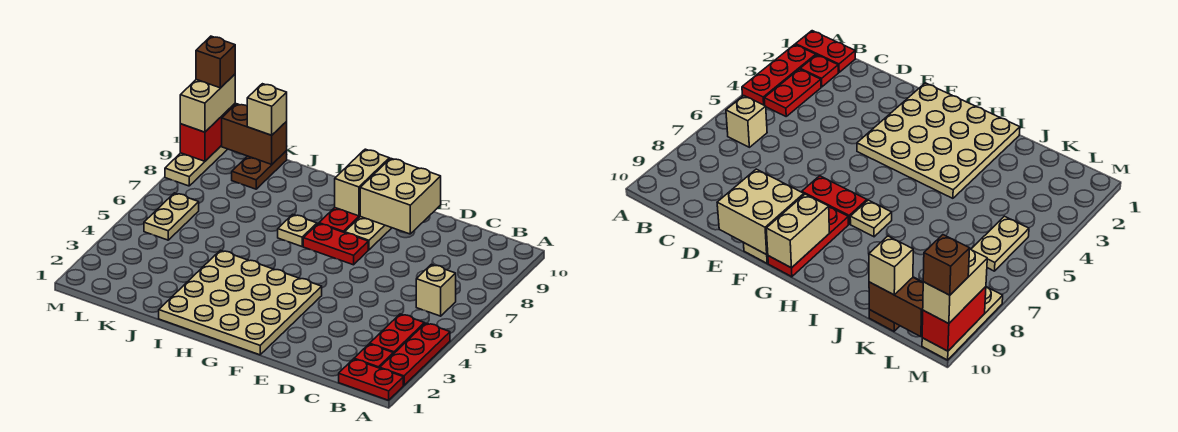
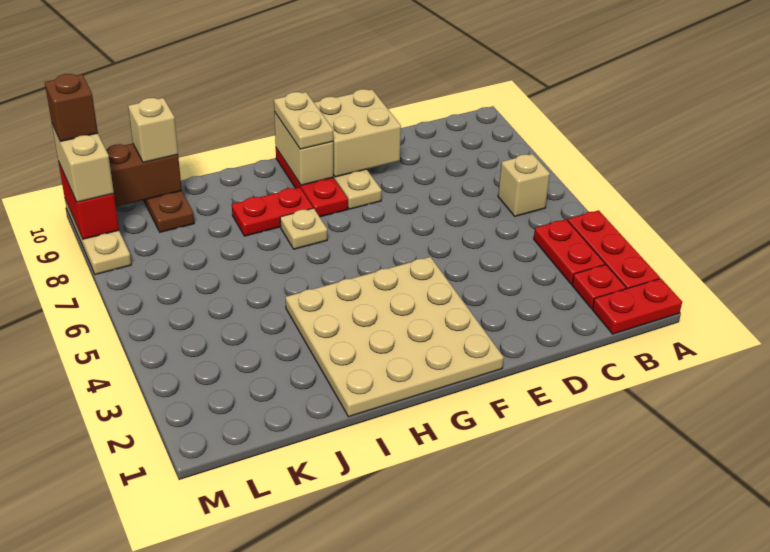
red 1x2 plate [303,224,368,265] -> red 1x2 plate moved to [232,187,313,236]
tan 1x2 plate [144,193,199,240] -> tan 1x2 plate moved to [274,92,333,149]

